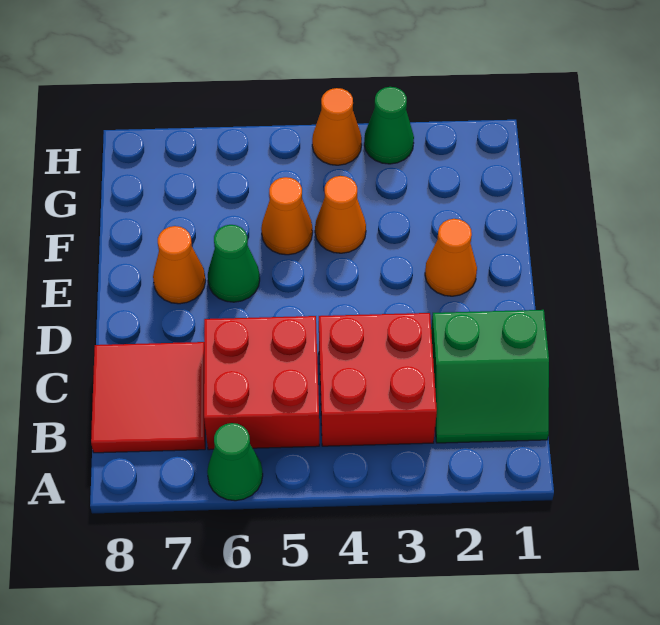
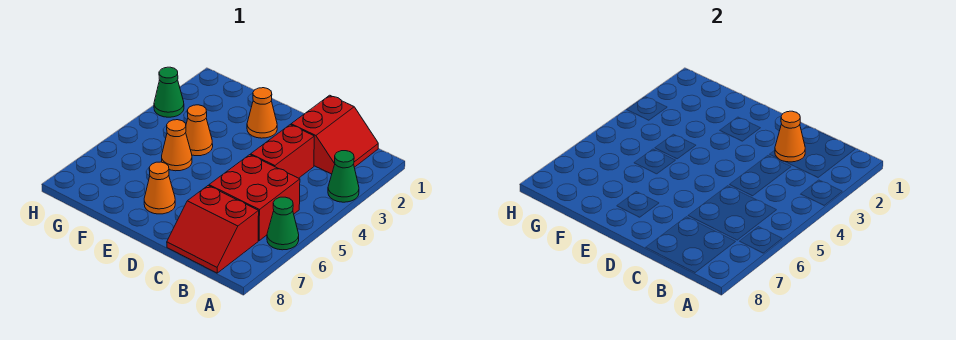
green 2x2 slope [431,310,549,443] -> red 2x2 slope [291,95,378,174]
red 2x2 brick [319,313,437,446] -> red 1x2 brick [251,125,314,178]
red 2x2 tile [91,342,205,453] -> red 2x2 slope [167,186,259,273]
green 1x1 cone [208,225,260,302] -> green 1x1 cone moved to [328,151,359,202]
orange 1x1 cone [312,88,362,165] -> orange 1x1 cone moved to [775,111,805,162]

